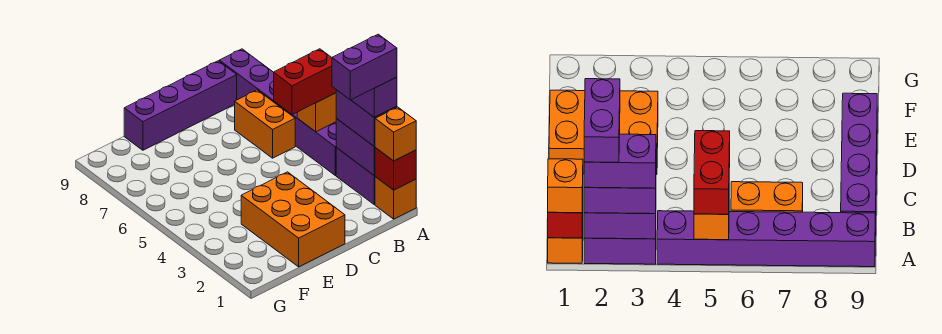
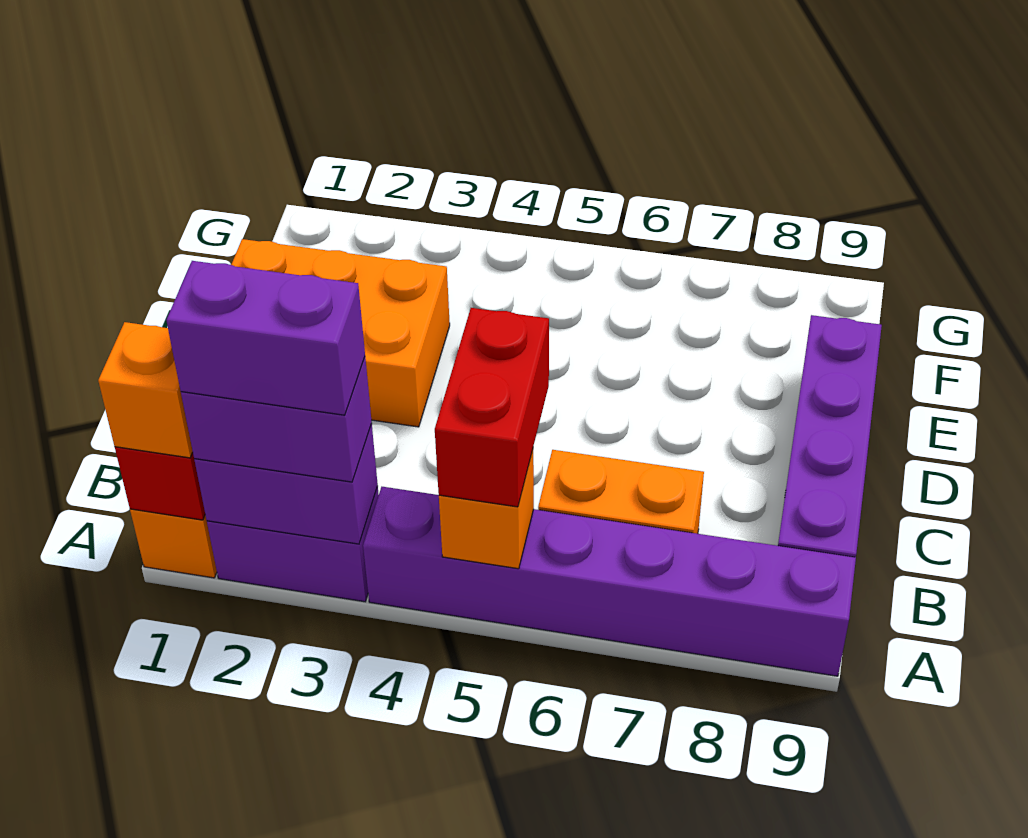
purple 1x2 brick [332,34,397,100] -> none

